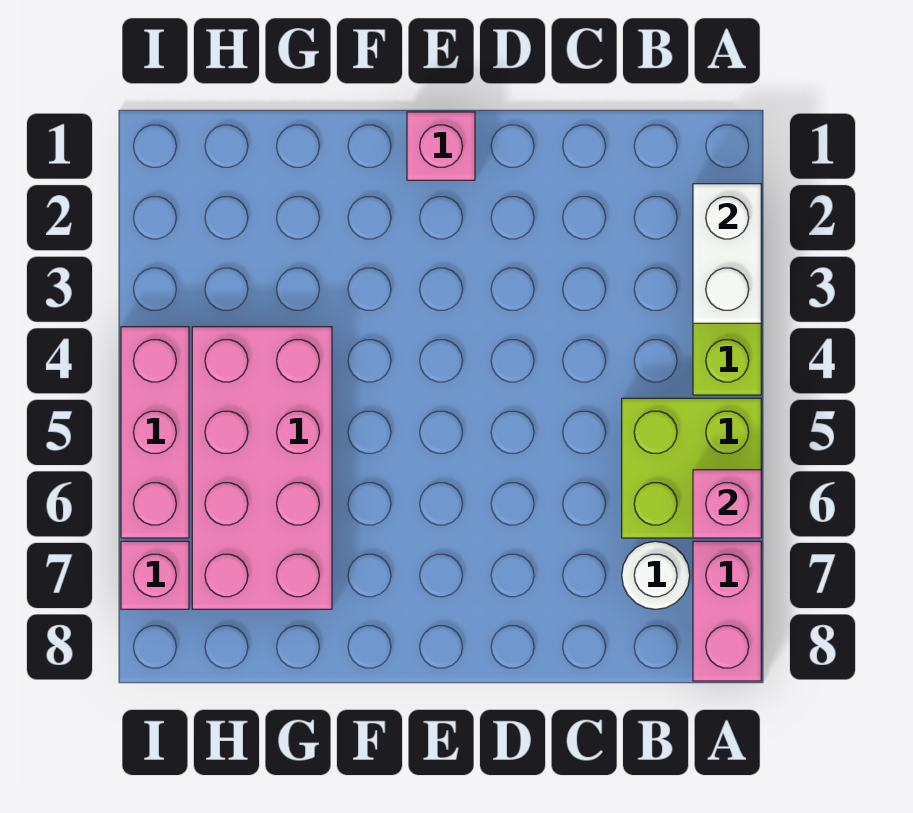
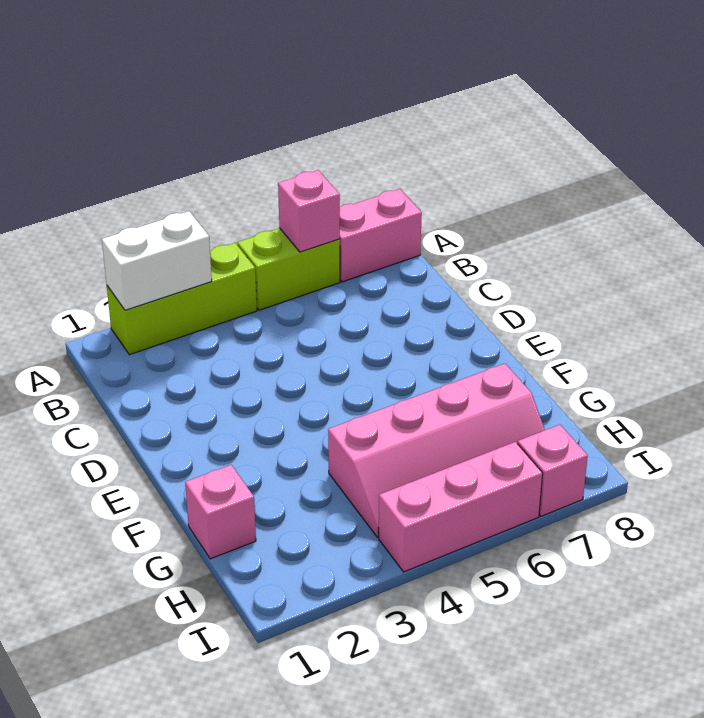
lime 2x2 brick [622,398,761,538] -> lime 1x2 brick [237,228,340,310]
white 1x1 round brick [622,541,690,609] -> none
pink 1x1 brick [407,112,475,180] -> pink 1x1 brick moved to [185,465,256,559]
pink 2x4 brick [192,327,332,609] -> pink 2x4 slope [328,364,545,537]

